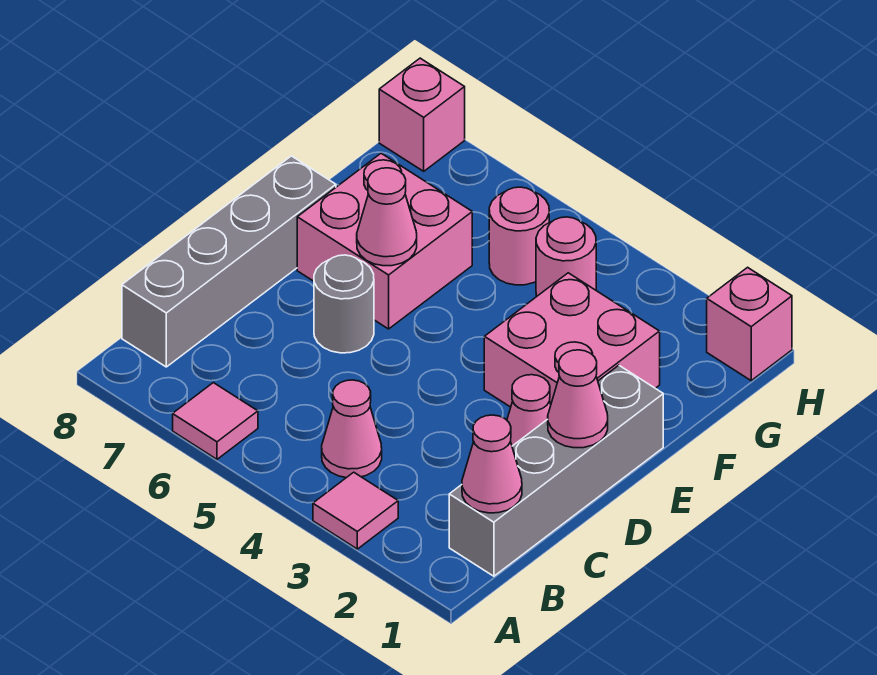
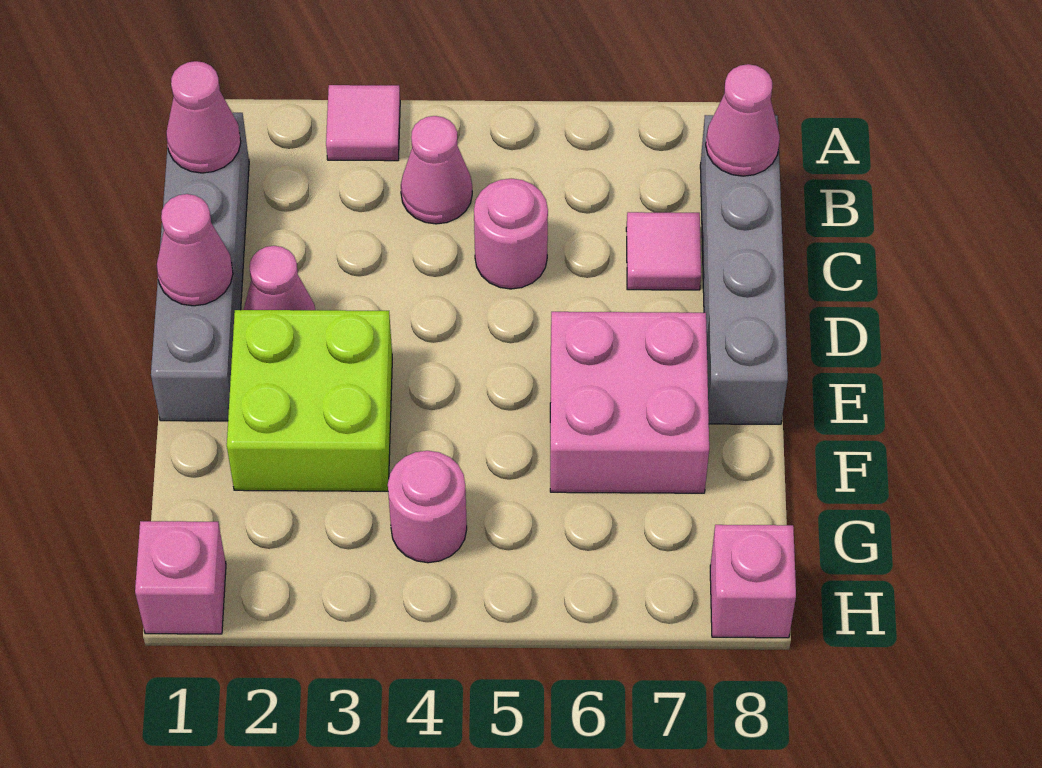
pink 1x1 tile [173,383,258,459] -> pink 1x1 tile moved to [626,212,701,290]
grey 1x1 round brick [314,255,374,353] -> none
pink 2x2 brick [484,273,660,407] -> lime 2x2 brick [227,310,392,491]
pink 1x1 cone [357,168,417,266] -> pink 1x1 cone moved to [706,64,780,176]
pink 1x1 round brick [489,187,549,285] -> pink 1x1 round brick moved to [474,179,548,289]

